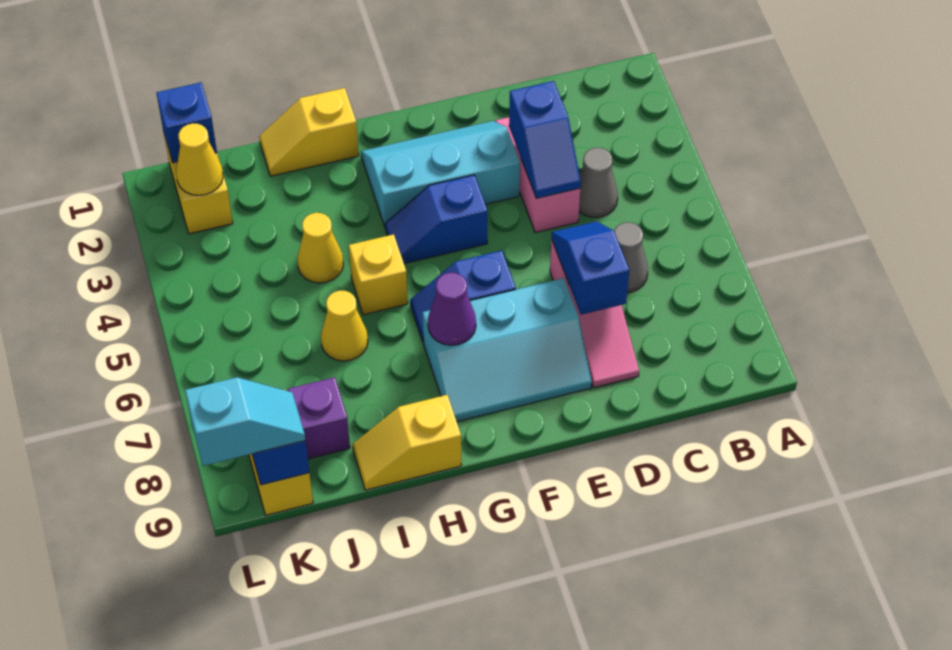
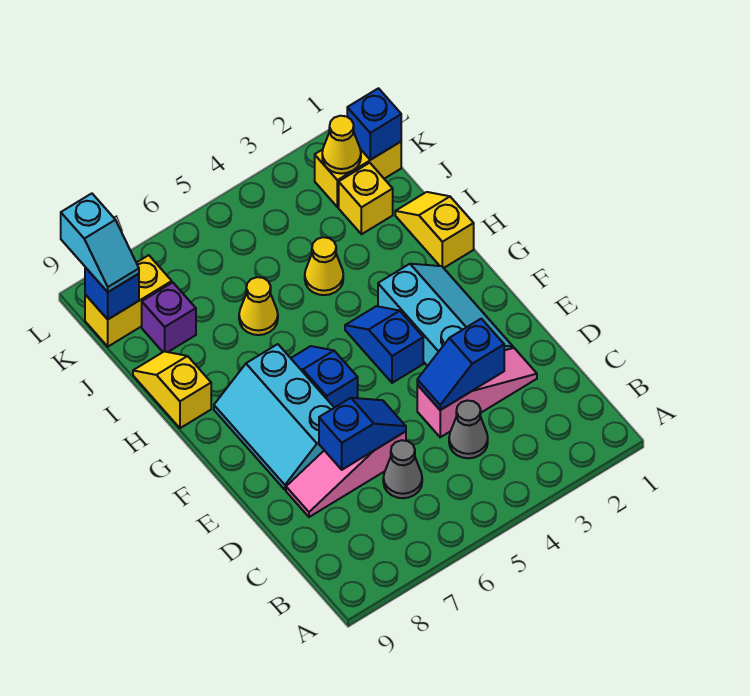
purple 1x1 cone [428,273,476,345] -> none
yellow 1x1 brick [349,234,408,315] -> yellow 1x1 brick moved to [339,163,393,234]

